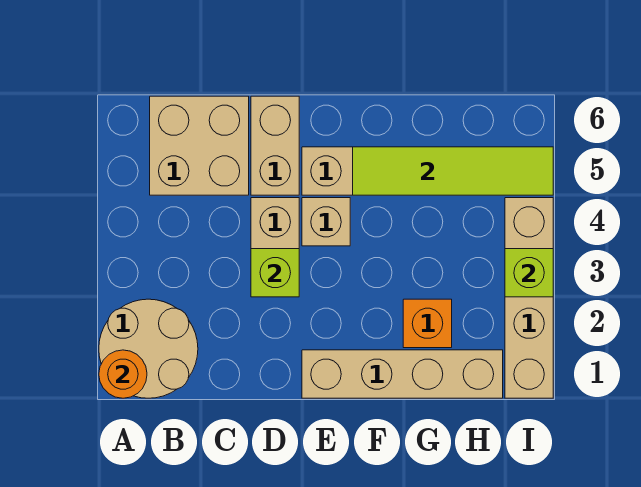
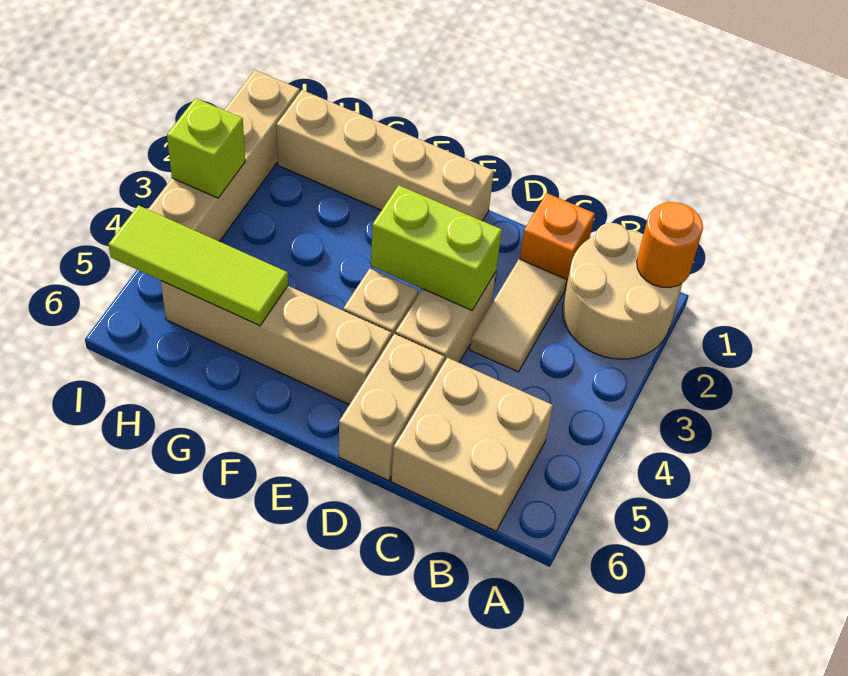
none -> tan 1x2 tile [470,259,567,372]
lime 1x1 brick [251,249,299,297] -> lime 1x2 brick [371,185,502,310]
lime 1x4 tile [353,147,553,195] -> lime 1x3 tile [108,205,288,326]
orange 1x1 brick [403,299,452,348] -> orange 1x1 brick moved to [520,193,595,290]

